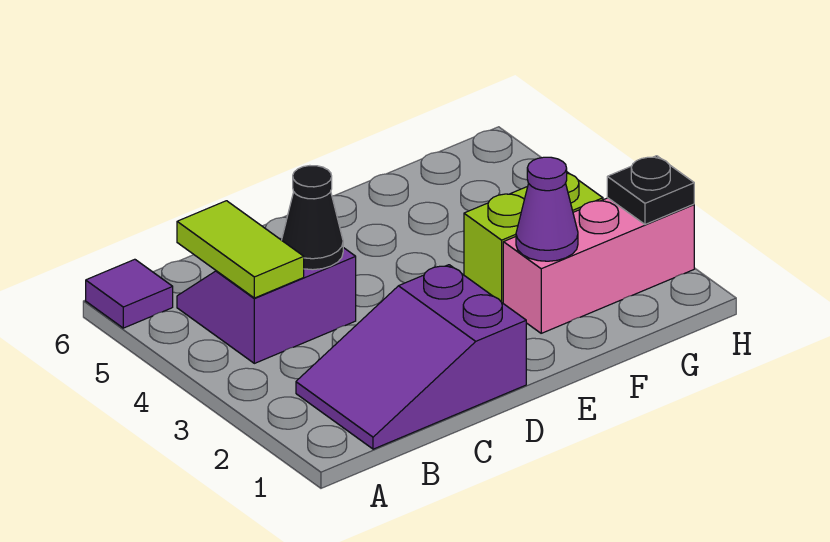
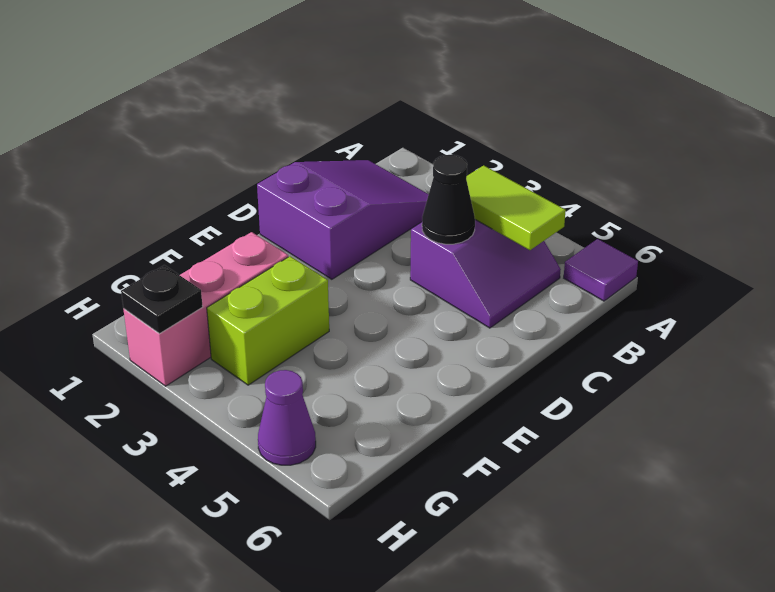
purple 1x1 cone [516,157,578,261] -> purple 1x1 cone moved to [258,370,316,465]

